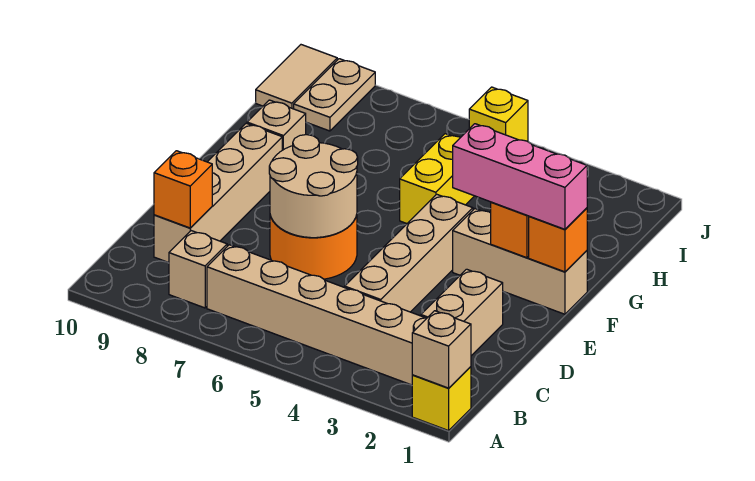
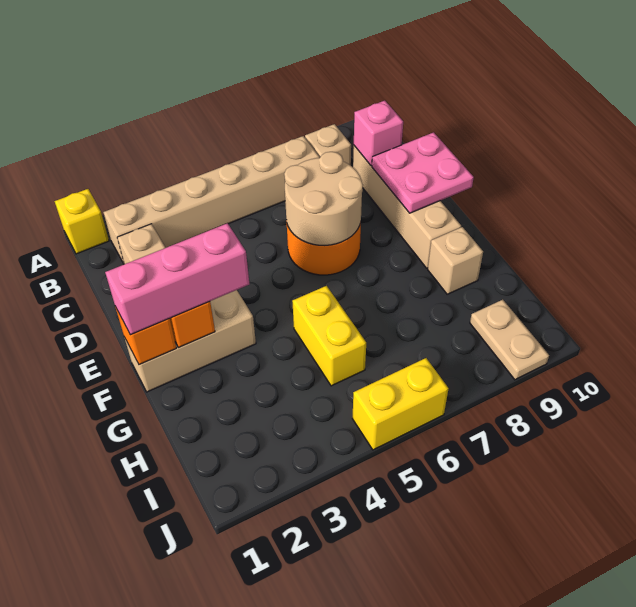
tan 1x1 brick [412,311,471,388] -> none
tan 1x4 brick [345,194,473,312] -> none
orange 1x1 brick [154,151,212,228] -> pink 1x1 brick [354,101,403,166]
none -> pink 2x2 plate [372,132,474,213]
tan 1x2 tile [256,45,337,109] -> none
yellow 1x1 brick [469,87,528,141] -> yellow 1x2 brick [352,358,449,450]

